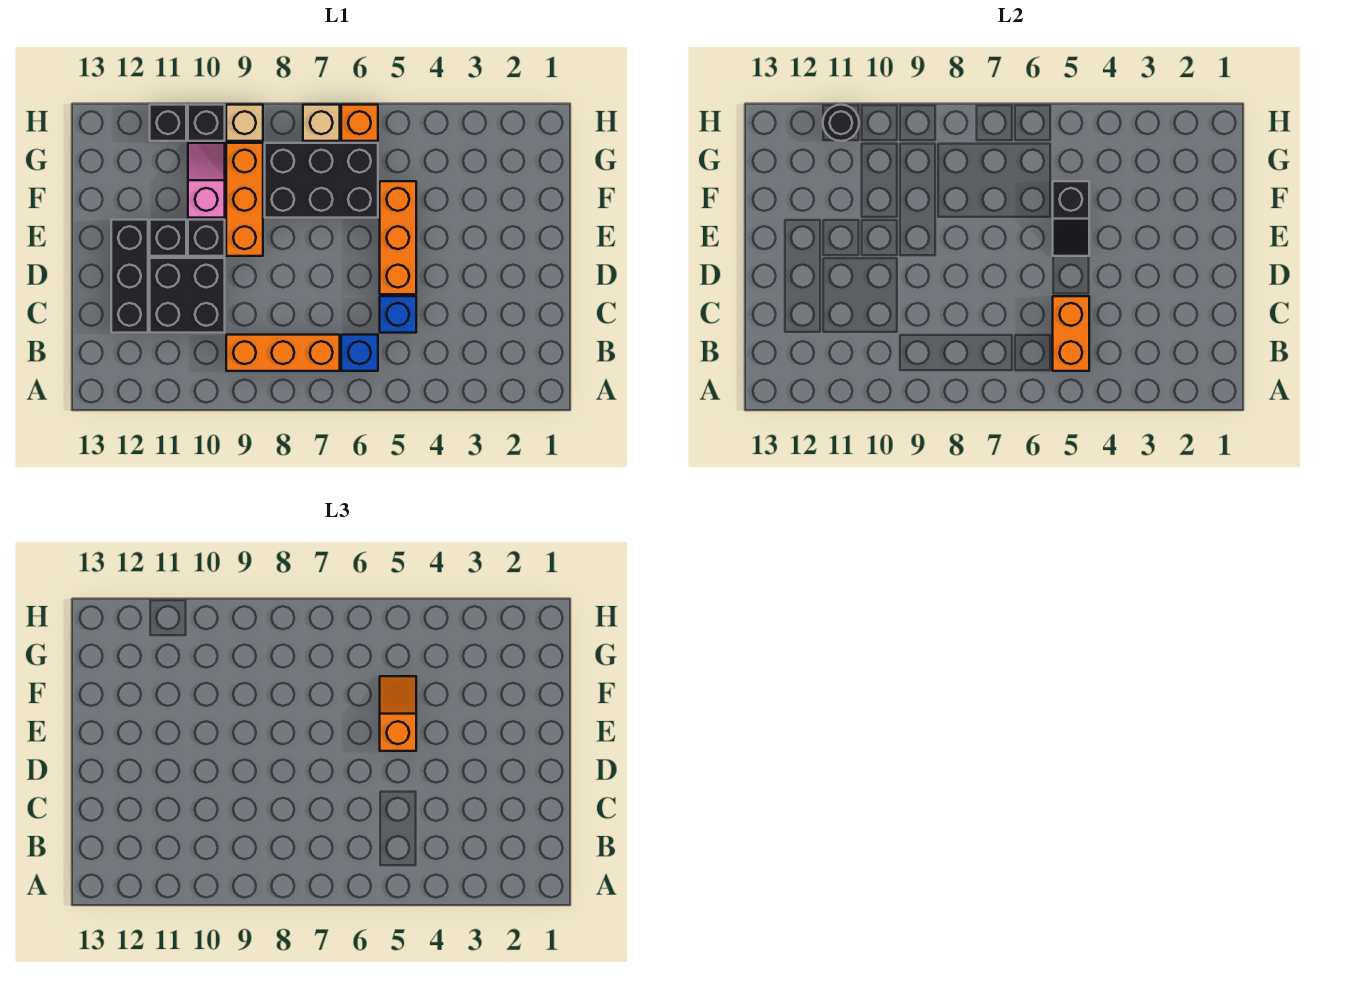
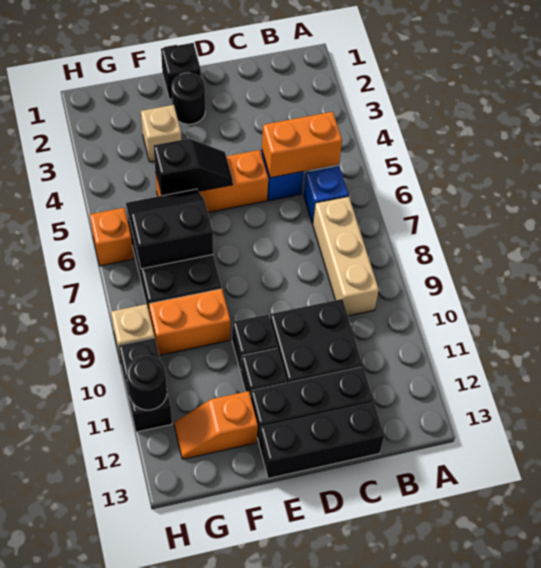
orange 1x3 brick [226,335,340,371] -> tan 1x3 brick [313,196,379,316]
none -> black 1x3 brick [259,402,384,478]
none -> black 1x1 brick [161,43,201,99]
none -> black 1x1 round brick [171,73,205,124]
orange 1x2 slope [380,676,416,751] -> orange 1x2 slope moved to [174,391,258,459]
orange 1x3 brick [226,143,263,256] -> orange 1x2 brick [149,289,230,355]
none -> black 2x2 slope [126,189,213,269]
pink 1x2 slope [188,143,225,218] -> none
tan 1x1 brick [303,105,340,141] -> tan 1x1 brick moved to [141,105,181,162]

